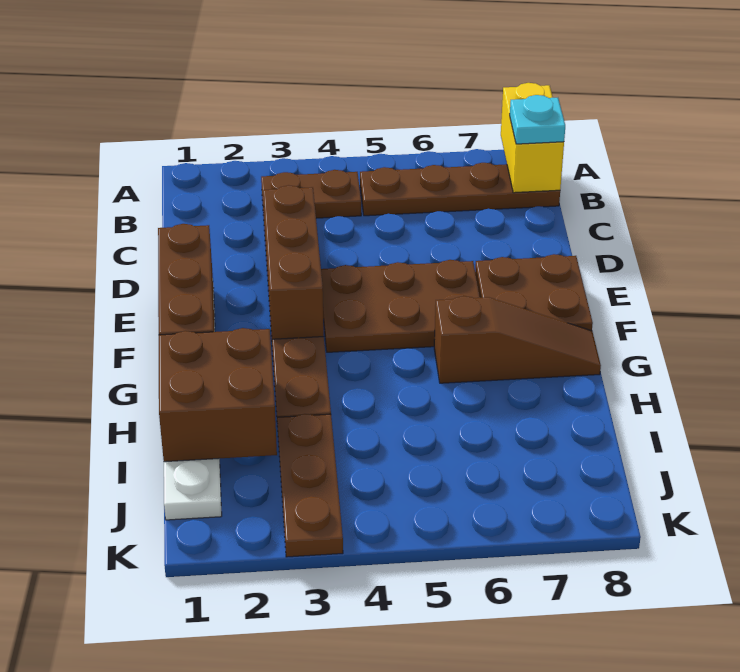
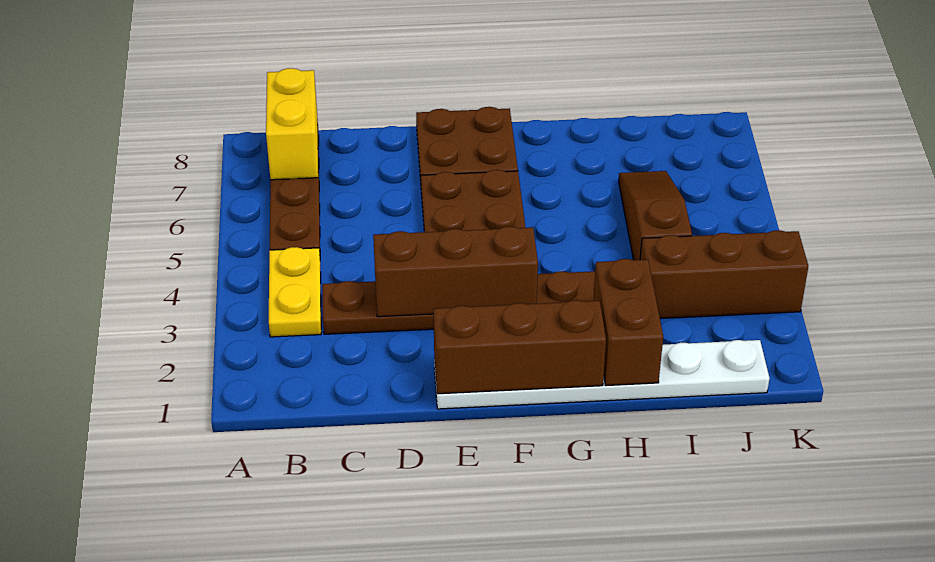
yellow 1x2 brick [501,83,564,193] -> yellow 1x2 brick turned to [266,68,318,180]
brown 1x2 plate [261,170,361,218] -> yellow 1x2 plate [269,247,321,337]
cyan 1x1 plate [510,95,565,144] -> none
brown 1x3 slope [434,296,601,383] -> brown 1x3 slope moved to [619,171,692,260]
brown 2x2 brick [159,328,277,462] -> brown 1x2 brick [593,259,663,386]
brown 1x3 plate [277,414,343,557] -> brown 1x3 brick [640,230,808,319]

